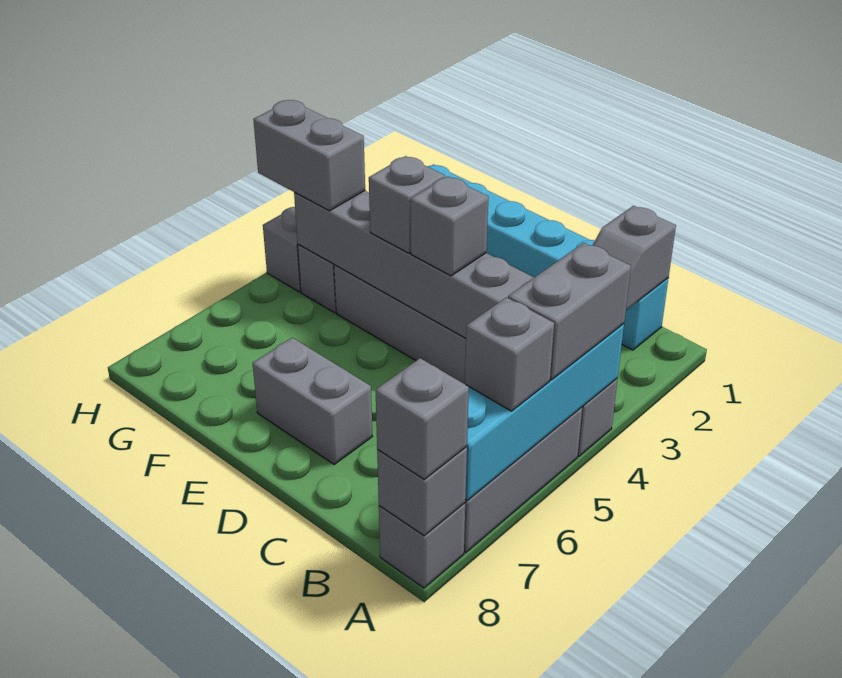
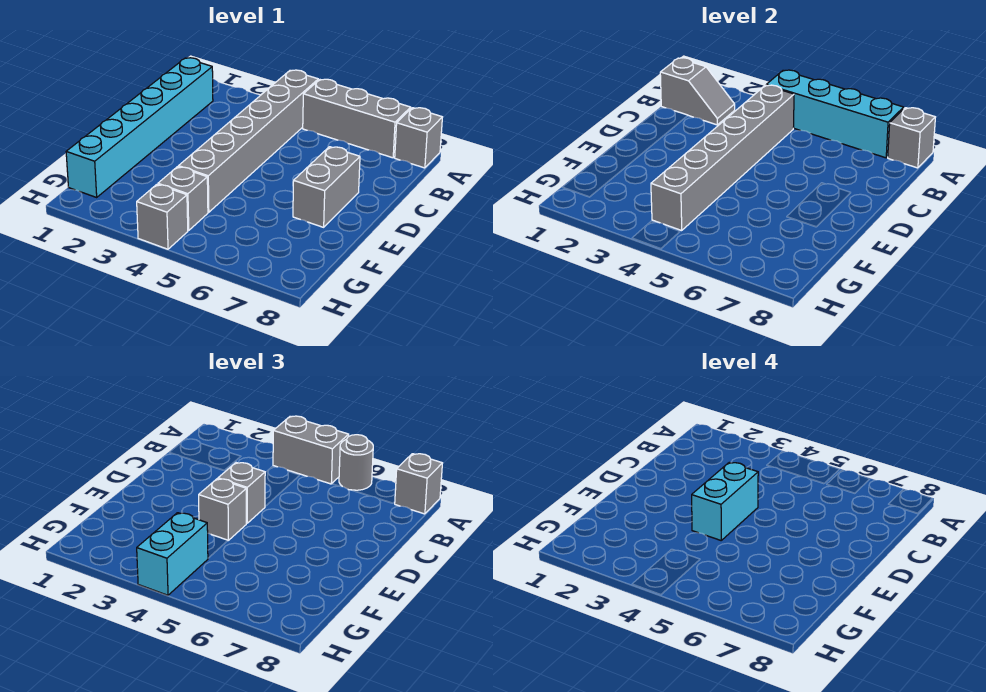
grey 1x1 brick [465,297,554,411] -> grey 1x1 round brick [339,435,373,490]
none -> cyan 1x2 brick [692,463,758,540]
grey 1x2 brick [253,100,365,211] -> cyan 1x2 brick [137,513,208,595]

